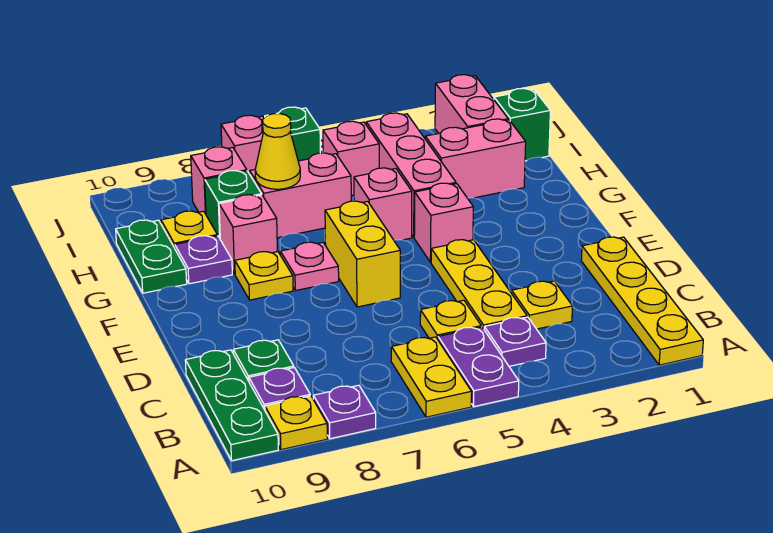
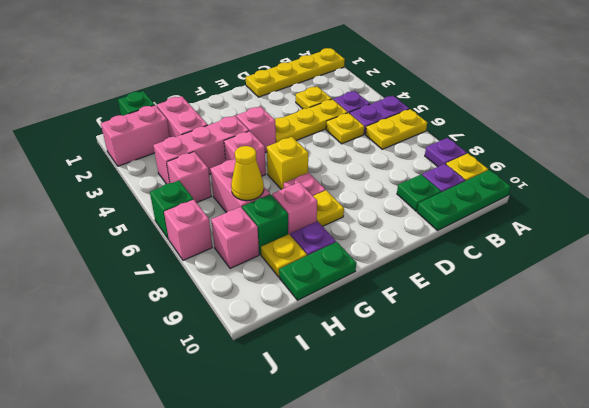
yellow 1x2 brick [325,201,400,307] -> yellow 1x1 brick [267,137,308,190]

